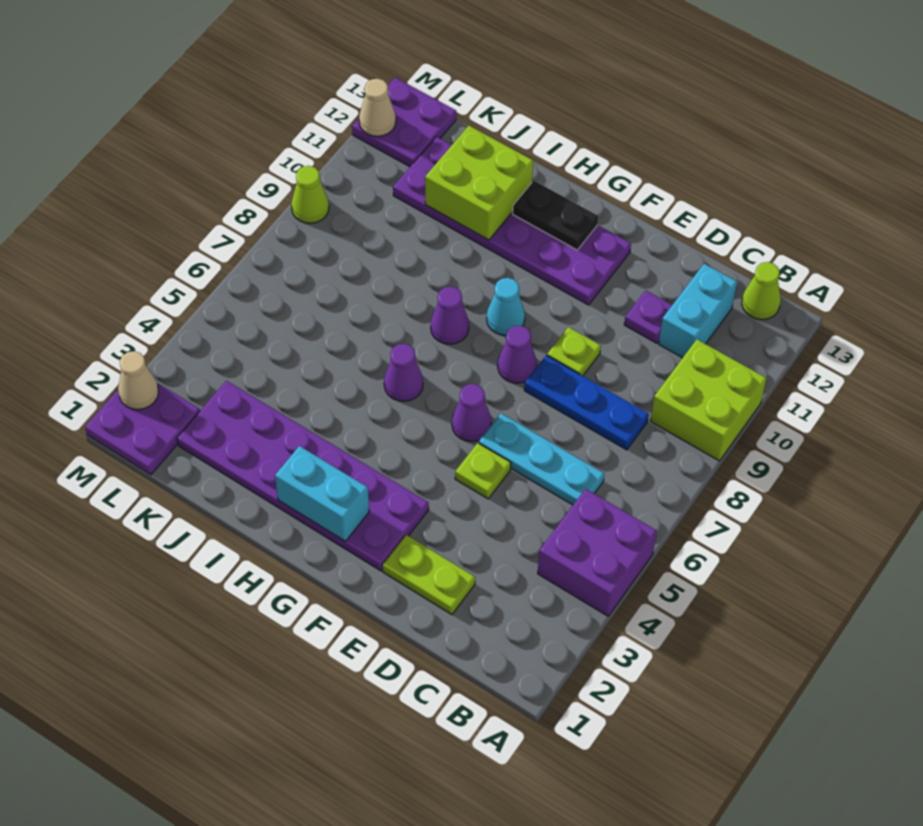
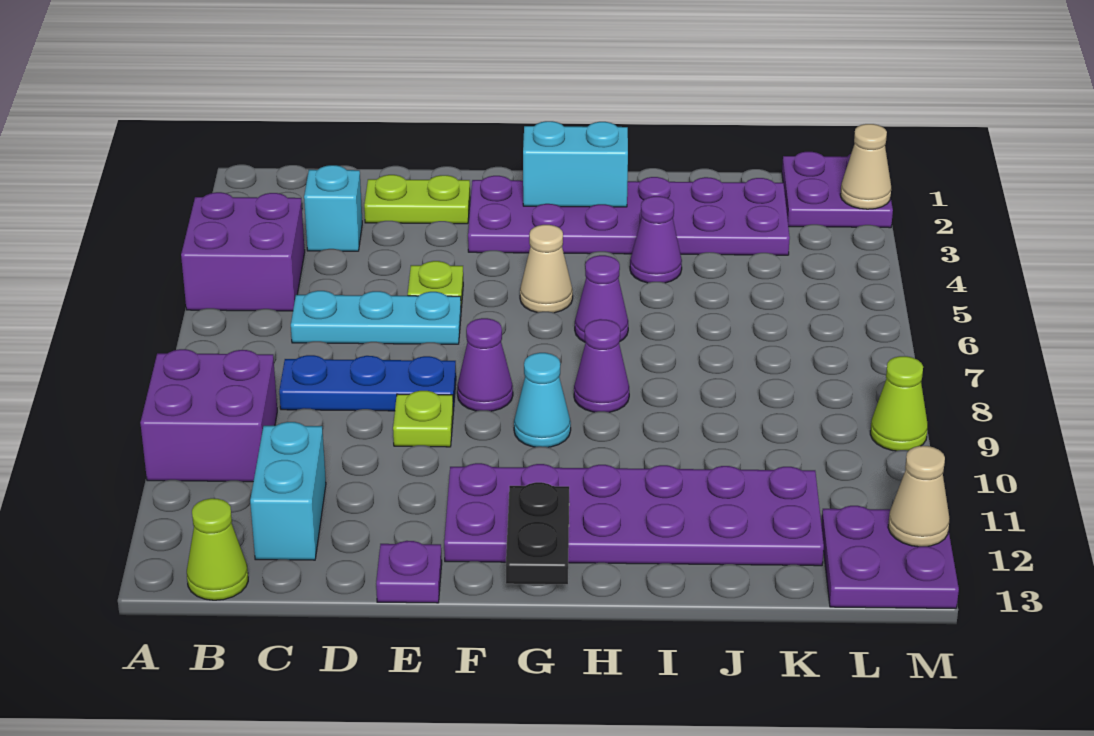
lime 2x2 brick [651,339,767,461] -> purple 2x2 brick [140,349,277,482]
none -> cyan 1x1 brick [304,165,362,251]
purple 1x1 plate [624,290,672,343] -> purple 1x1 plate moved to [376,541,442,603]
purple 1x1 cone [452,384,491,442] -> purple 1x1 cone moved to [630,196,682,283]
none -> tan 1x1 cone [520,225,573,313]
black 1x2 plate [513,181,599,250] -> black 1x2 plate turned to [506,482,569,584]
lime 2x2 brick [425,126,533,240] -> none

